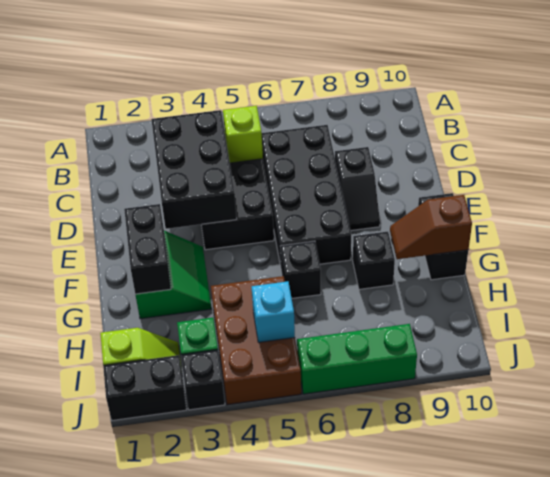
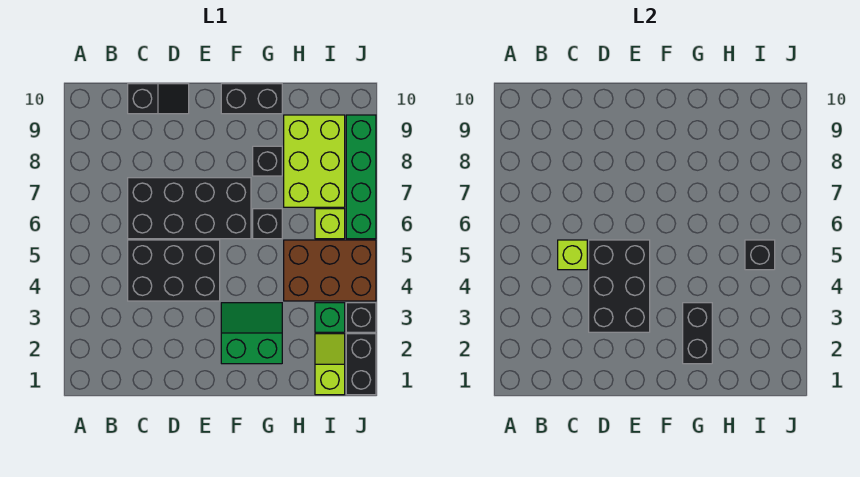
black 2x3 brick [151,110,237,229] -> black 2x3 brick turned to [589,240,650,332]
black 1x2 slope [335,147,380,231] -> black 1x2 slope moved to [128,84,189,114]
black 1x2 brick [124,204,171,294] -> black 1x2 brick turned to [683,303,712,364]
brown 1x2 slope [390,195,472,259] -> none
none -> lime 2x3 brick [284,115,345,207]
cyan 1x1 brick [252,281,295,342] -> black 1x1 brick [745,240,775,270]
none -> lime 1x1 brick [315,209,345,239]
green 1x3 brick [297,324,417,394] -> green 1x4 brick [346,115,376,239]

